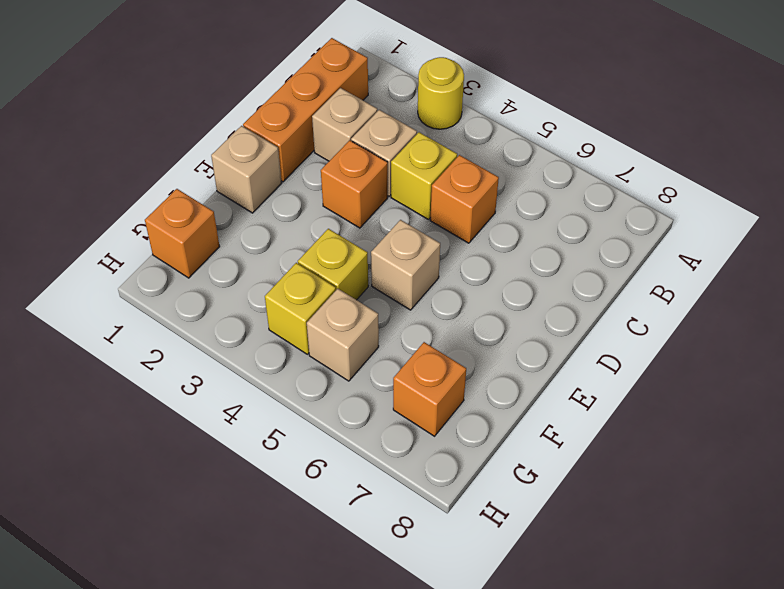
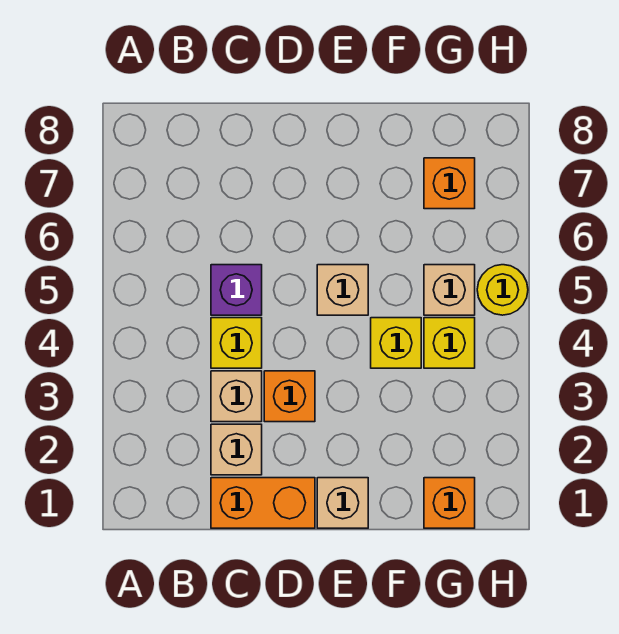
yellow 1x1 round brick [418,57,464,129] -> yellow 1x1 round brick moved to [477,265,528,315]
orange 1x3 brick [243,38,368,182] -> orange 1x2 brick [211,478,315,528]
orange 1x1 brick [430,155,499,243] -> purple 1x1 brick [211,265,262,315]

